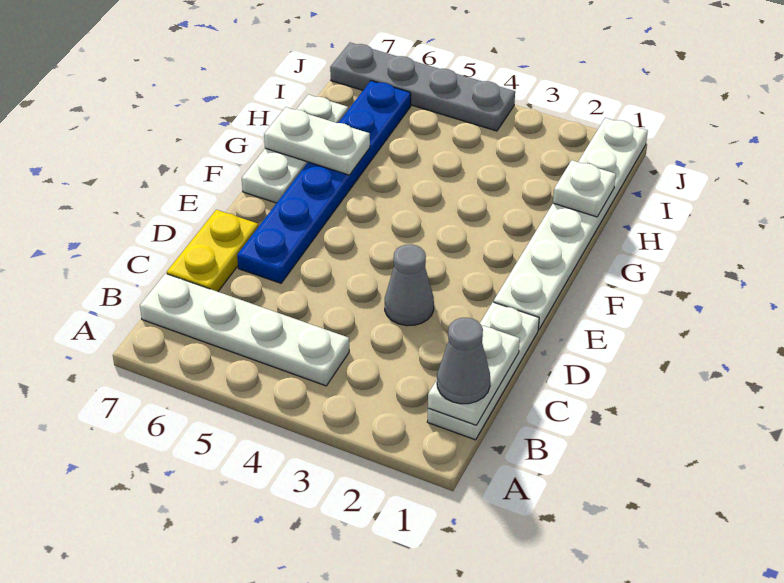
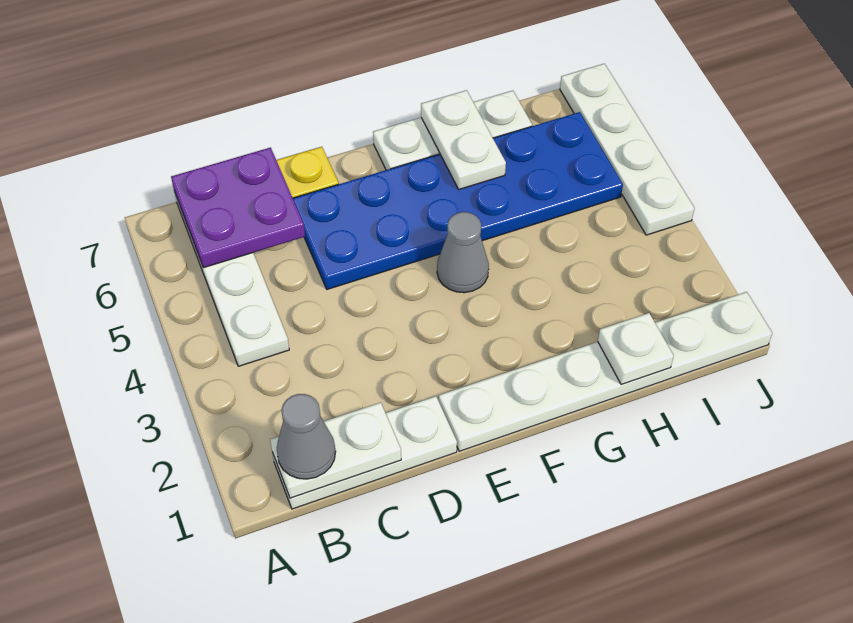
none -> purple 2x2 plate [171,148,305,268]
grey 1x1 cone [385,244,434,326] -> grey 1x1 cone moved to [437,212,489,293]
blue 1x6 plate [237,81,411,283] -> blue 2x6 plate [293,112,623,289]
grey 1x4 plate [330,43,515,131] -> white 1x4 plate [560,64,694,235]

